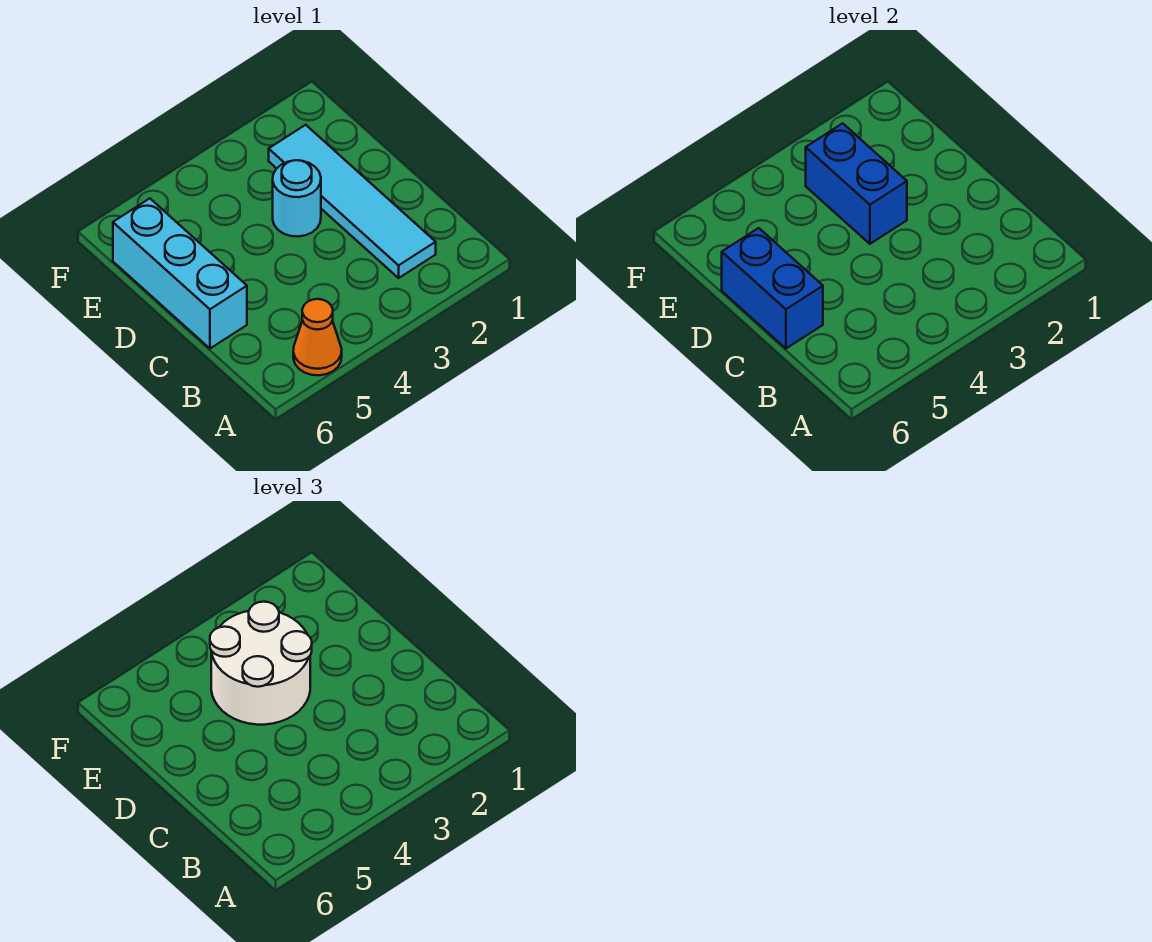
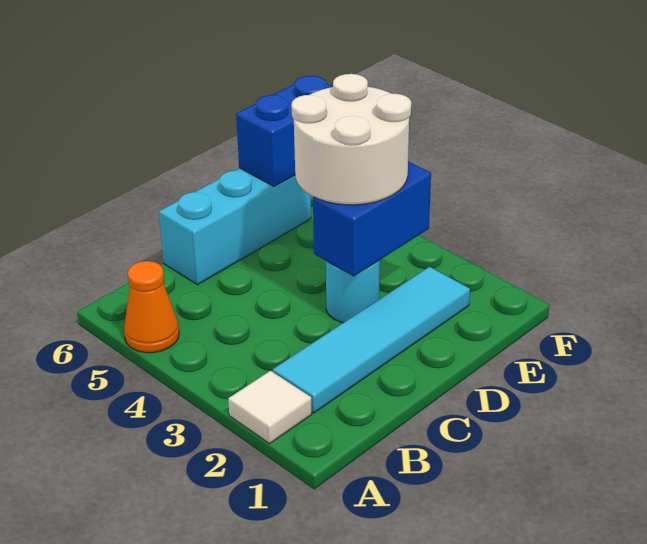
none -> white 1x1 tile [228,371,312,444]
blue 1x2 brick [722,228,823,348] -> blue 1x2 brick moved to [236,76,333,186]

